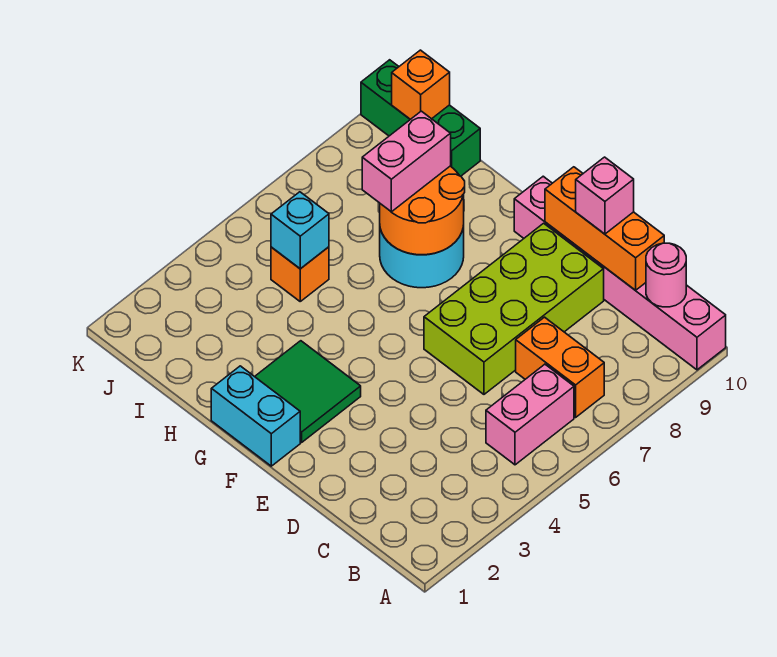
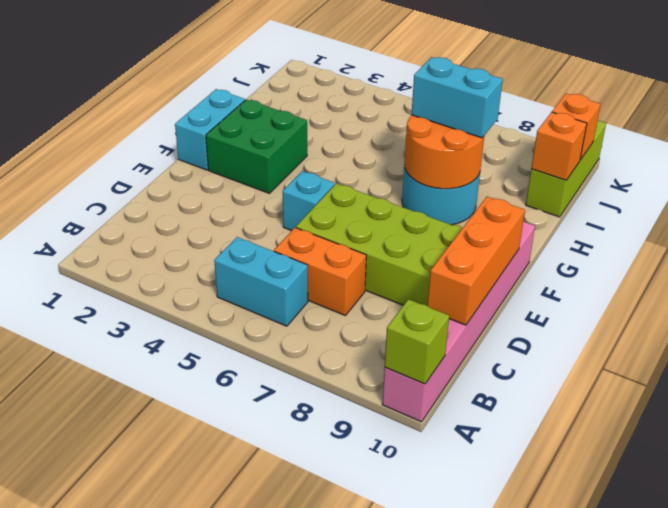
none -> lime 1x1 brick [385,299,449,384]
pink 1x2 brick [486,364,574,465] -> cyan 1x2 brick [214,237,308,326]
orange 1x2 brick [516,317,604,417] -> orange 1x2 brick turned to [274,228,366,315]
pink 1x1 round brick [646,243,686,307] -> none
pink 1x1 brick [576,157,634,234] -> none
green 2x2 tile [255,341,361,442] -> green 2x2 brick [206,99,307,193]
pink 1x2 brick [362,111,451,212] -> cyan 1x2 brick [411,57,503,138]
orange 1x1 brick [271,247,329,301] -> orange 1x1 brick moved to [531,112,587,180]
cyan 1x1 brick [271,192,329,269] -> cyan 1x1 brick moved to [283,171,335,231]
green 1x3 brick [361,60,480,176] -> lime 1x3 brick [526,120,606,217]

